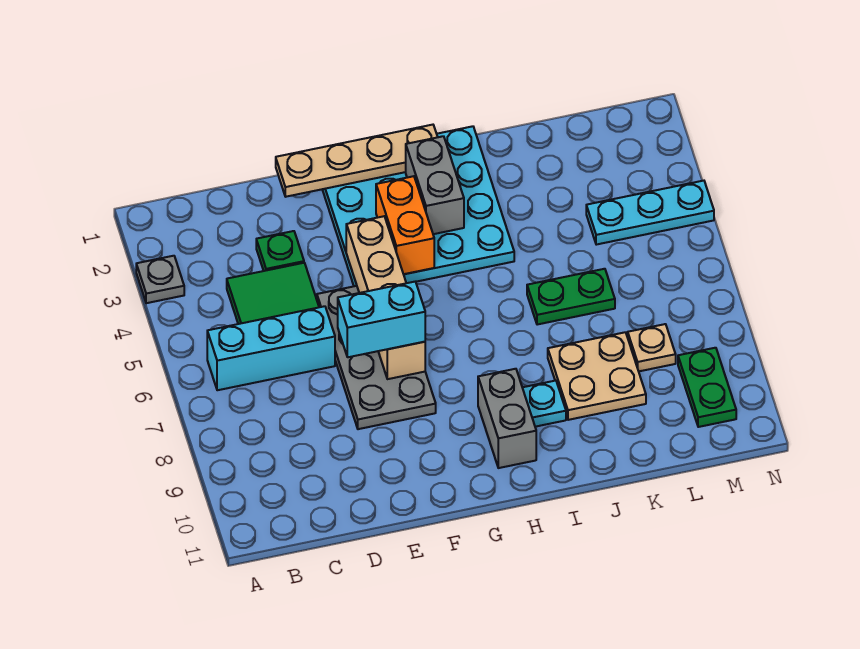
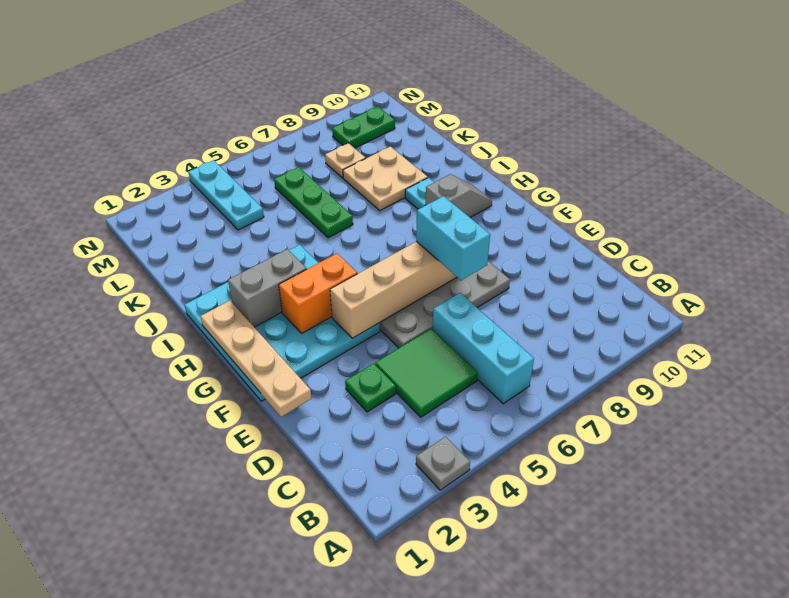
grey 1x2 brick [478,369,536,468] -> grey 1x2 slope [425,174,492,218]
green 1x2 plate [527,269,615,325] -> green 1x3 plate [274,167,353,238]

